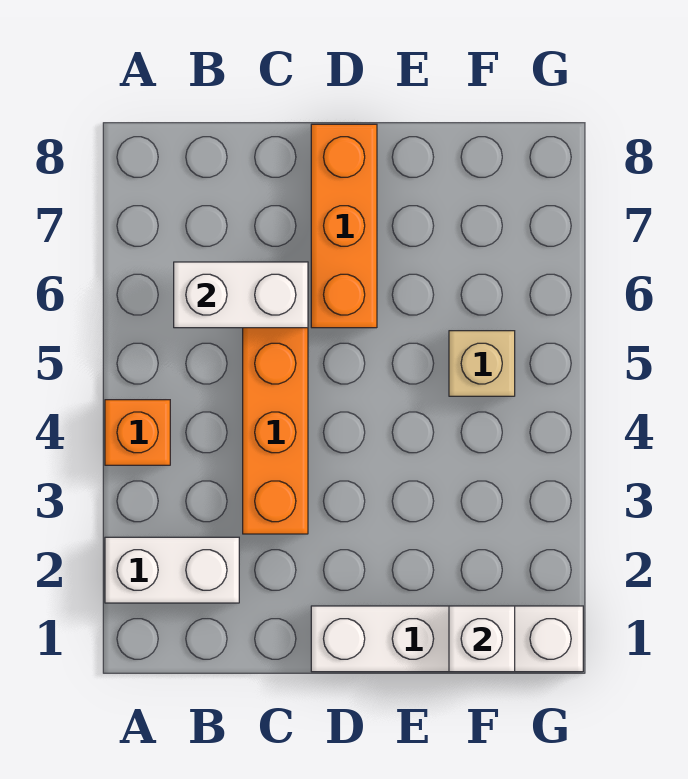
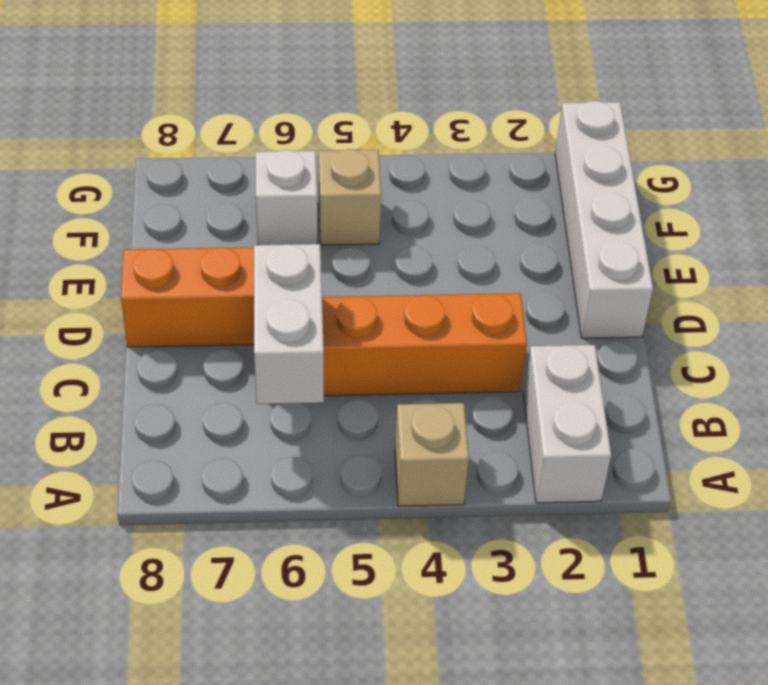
orange 1x1 brick [105,400,170,465] -> tan 1x1 brick [395,403,469,506]
white 1x1 brick [449,606,515,672] -> white 1x1 brick moved to [256,150,317,245]

